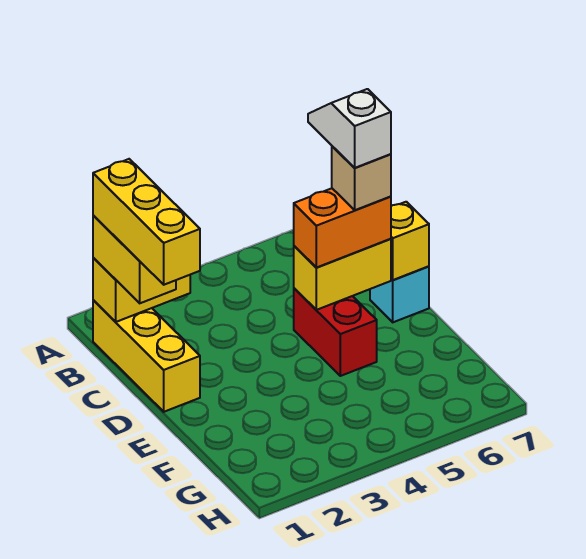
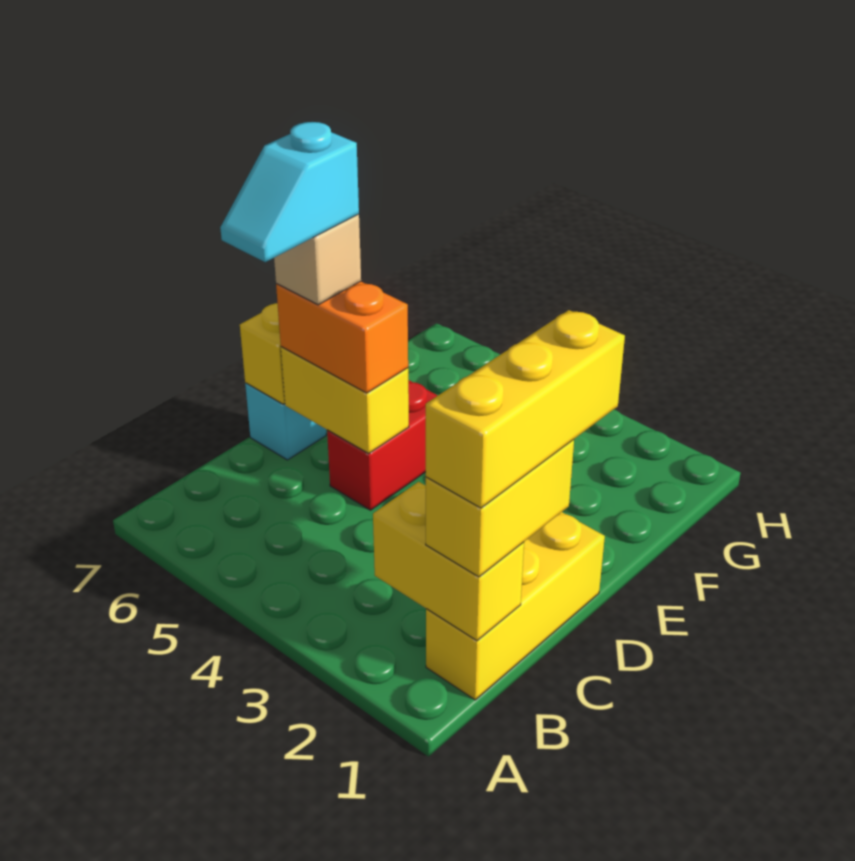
white 1x2 slope [308,89,391,168] -> cyan 1x2 slope [220,122,359,262]

